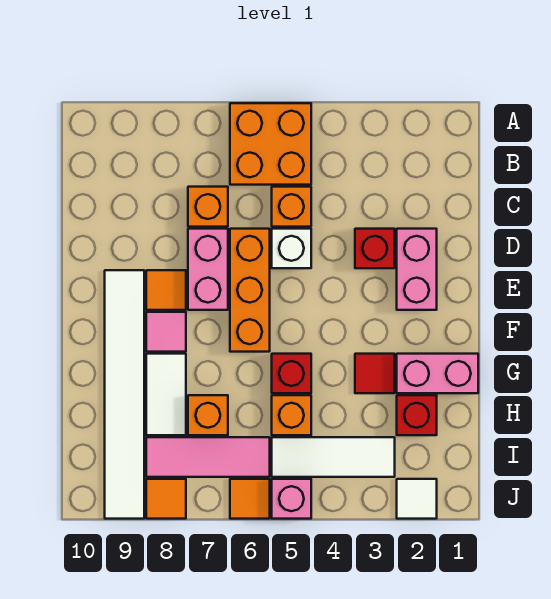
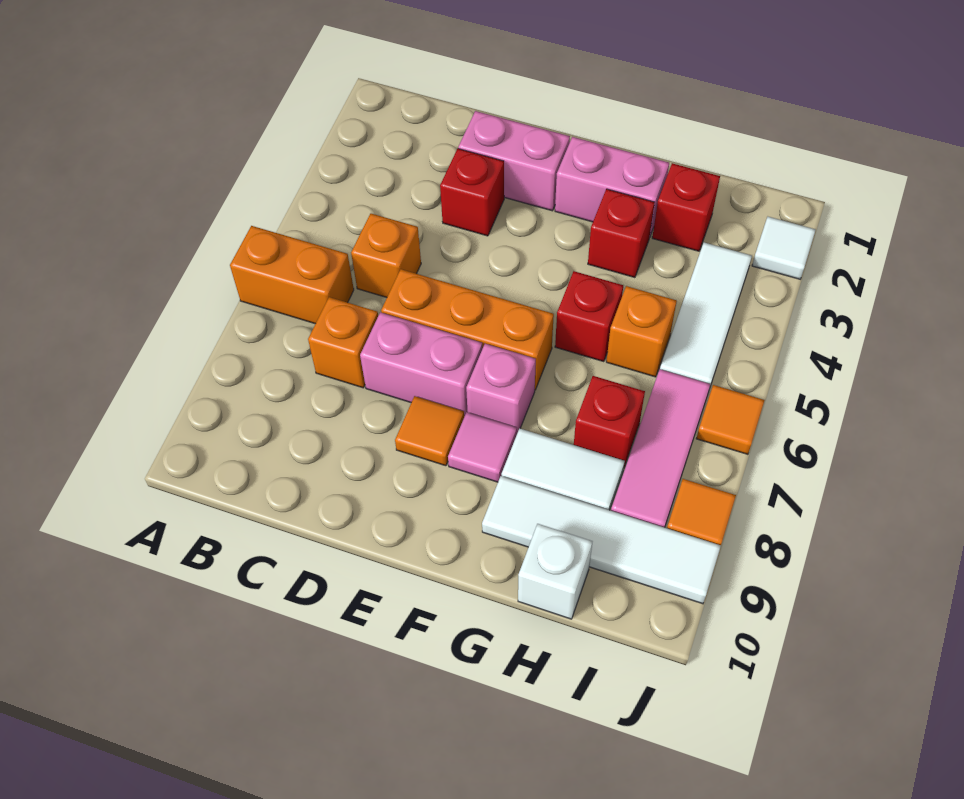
orange 2x2 brick [230,103,311,185] -> orange 1x2 brick [230,226,354,324]
white 1x1 brick [272,229,311,268] -> white 1x1 brick moved to [518,524,593,619]
white 1x6 tile [105,270,144,519] -> white 1x4 tile [482,476,721,604]
pink 1x2 brick [397,354,478,393] -> pink 1x2 brick turned to [555,137,669,238]
red 1x1 tile [355,354,395,393] -> red 1x1 brick [588,189,655,278]
orange 1x1 brick [188,395,228,435] -> red 1x1 brick [574,376,645,467]
pink 1x1 brick [272,479,311,519] -> pink 1x1 brick moved to [466,344,536,433]

